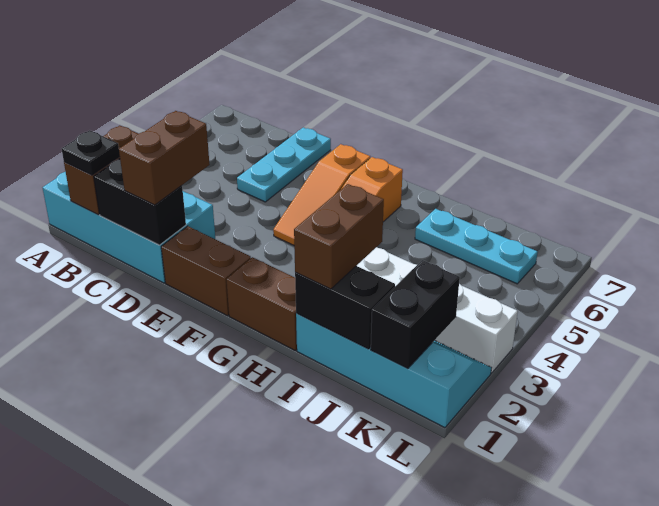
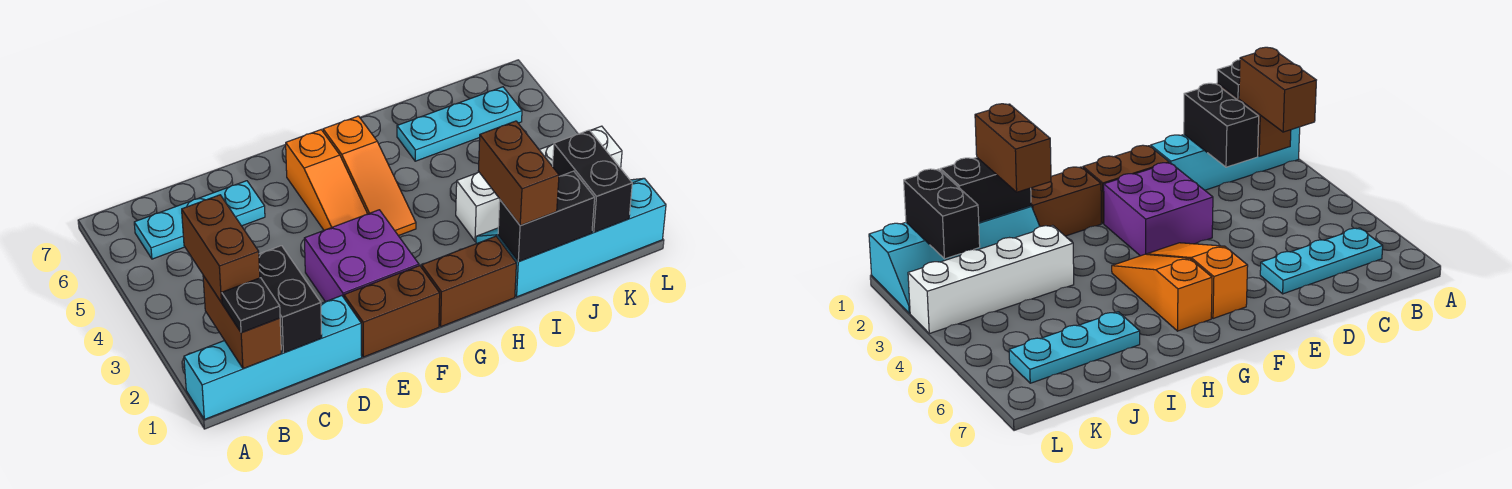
cyan 2x4 brick [43,172,215,283] -> cyan 1x4 brick [184,296,362,419]
black 1x2 brick [94,159,186,245] -> black 1x2 brick turned to [259,246,322,353]
brown 1x2 brick [119,111,210,205] -> brown 1x2 brick moved to [182,195,260,303]
cyan 1x3 plate [237,128,331,202] -> cyan 1x3 plate turned to [134,181,265,259]
none -> purple 2x2 brick [304,210,419,302]

